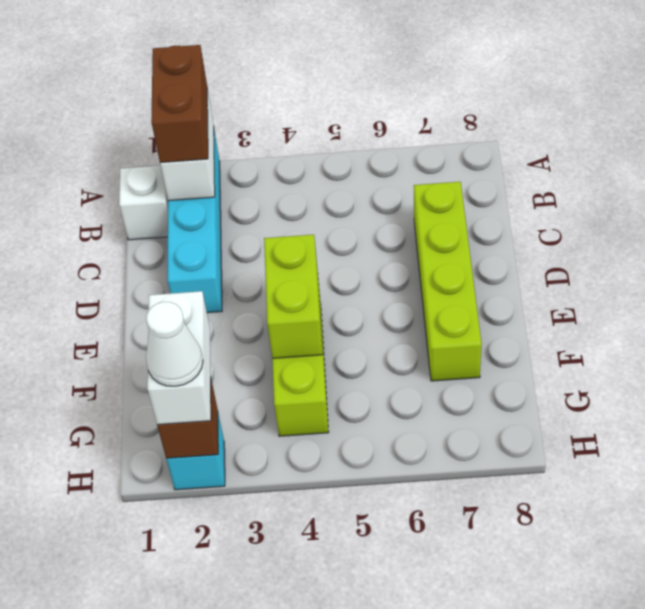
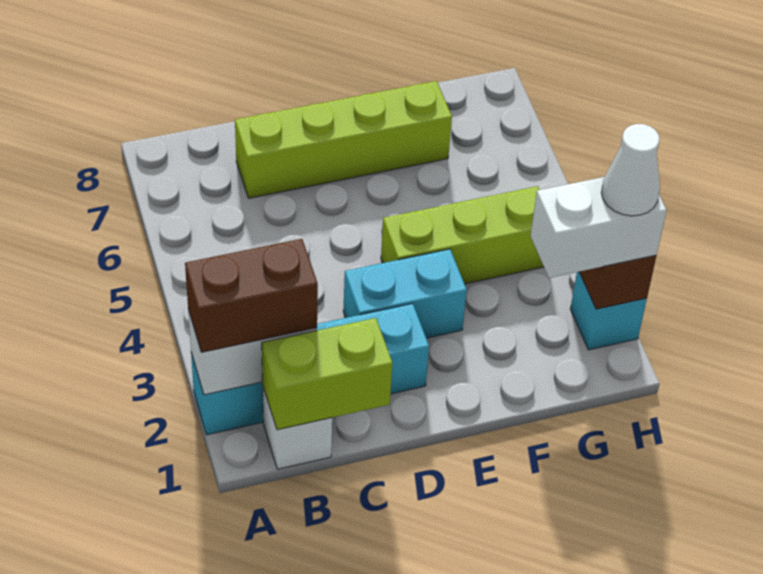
none -> cyan 1x2 brick [343,249,467,338]
lime 1x2 brick [264,235,323,358] -> lime 1x2 brick moved to [262,318,393,430]

